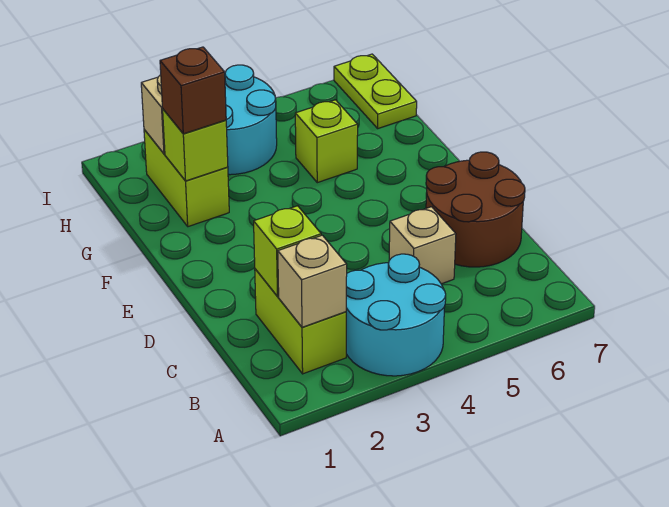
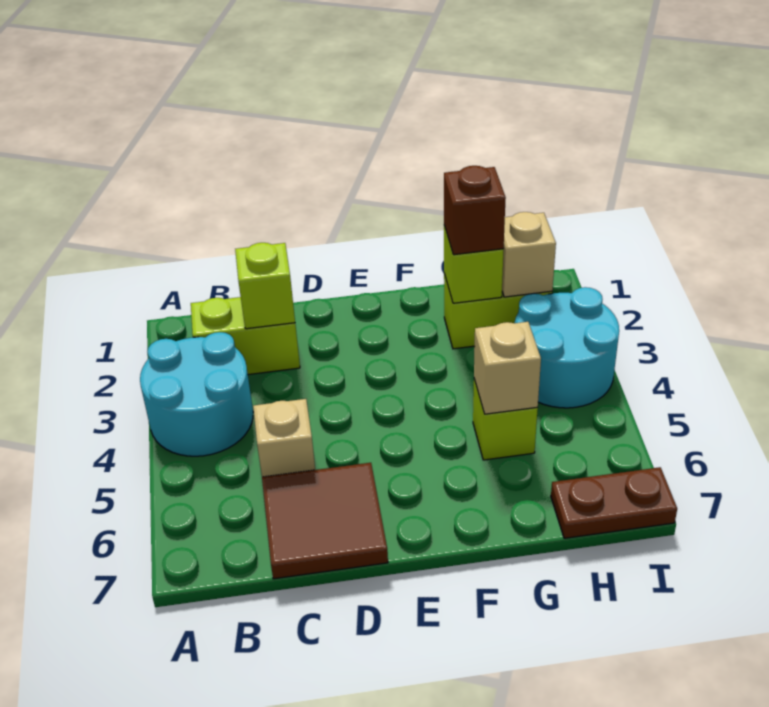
tan 1x1 brick [278,235,347,327] -> tan 1x1 brick moved to [474,322,541,414]
brown 2x2 round brick [426,152,525,267] -> brown 2x2 tile [262,463,388,579]
lime 1x2 plate [334,54,417,128] -> brown 1x2 plate [551,467,677,538]

